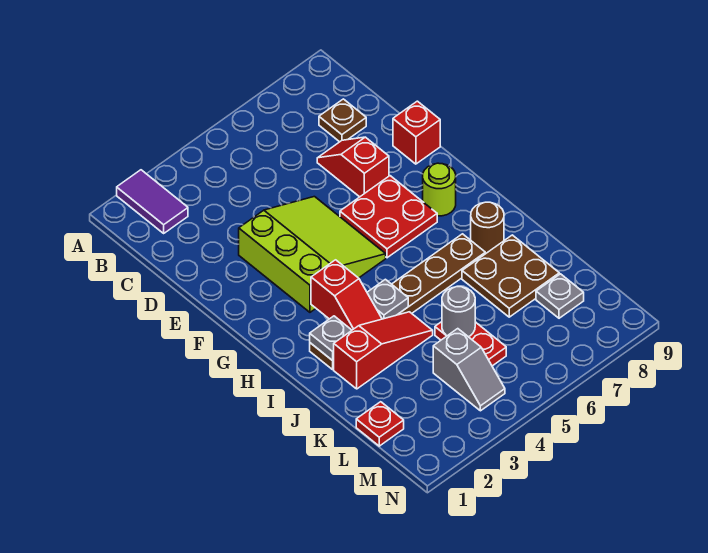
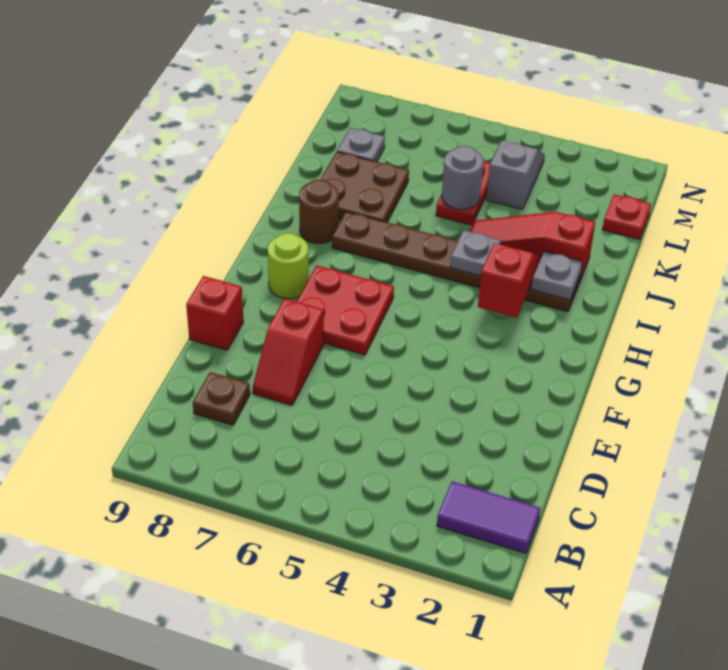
purple 1x2 tile [117,170,188,233] -> purple 1x2 tile turned to [437,481,540,553]
lime 3x3 slope [239,197,386,312] -> none

